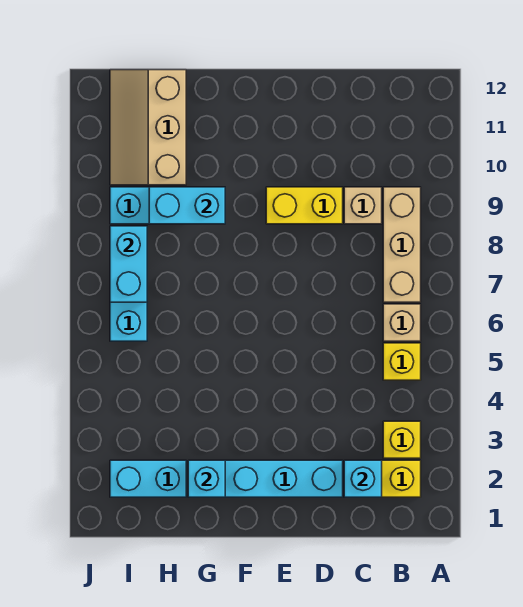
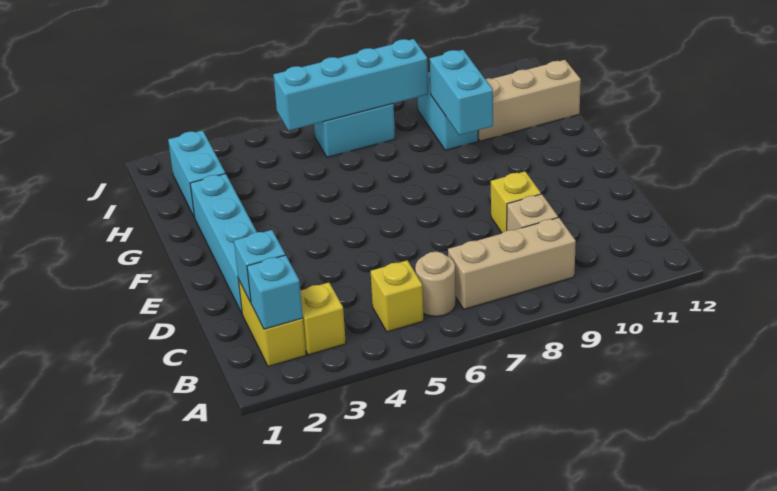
tan 1x1 brick [383,304,421,341] -> tan 1x1 round brick [415,252,456,316]
yellow 1x2 brick [266,187,343,224] -> yellow 1x1 brick [491,171,541,233]
cyan 1x1 brick [188,460,225,497] -> cyan 1x1 brick moved to [247,255,303,329]
cyan 1x2 brick [110,226,147,302] -> cyan 1x4 brick [273,39,428,131]

